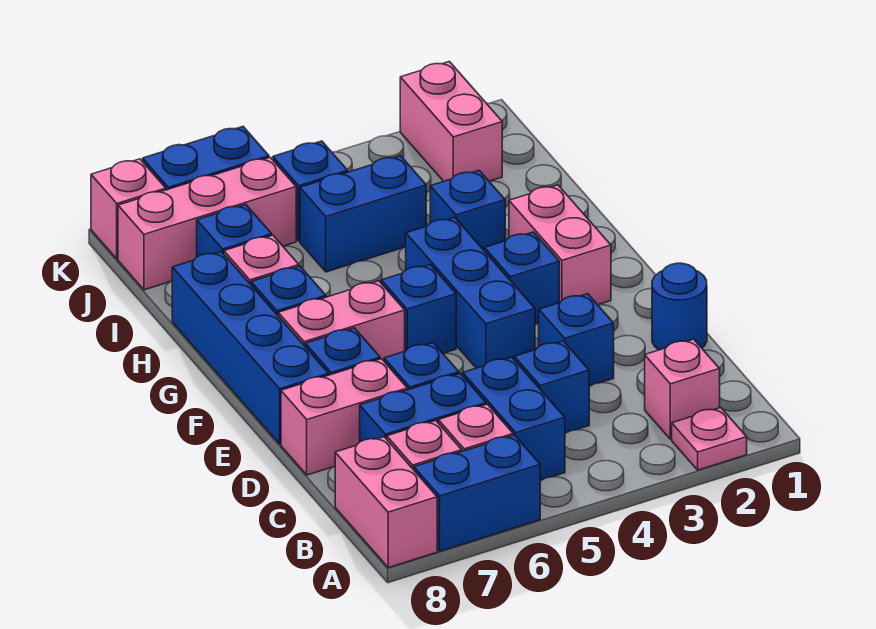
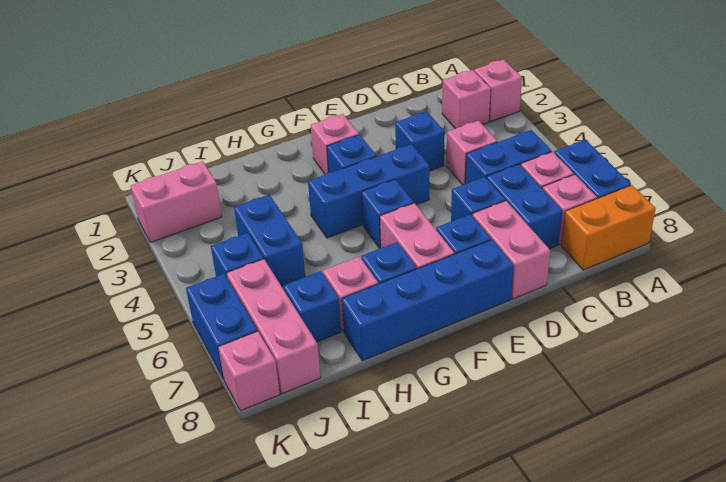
pink 1x1 plate [672,408,747,470] -> pink 1x1 brick [474,59,522,122]
pink 1x2 brick [335,437,437,568] -> orange 1x2 brick [561,185,656,270]
blue 1x1 brick [514,341,589,433] -> pink 1x1 brick [446,121,497,185]
blue 1x1 round brick [652,263,707,350] -> none
pink 1x2 brick [509,185,611,305] -> pink 1x1 brick [311,114,359,174]
blue 1x1 brick [430,170,505,251] -> none

